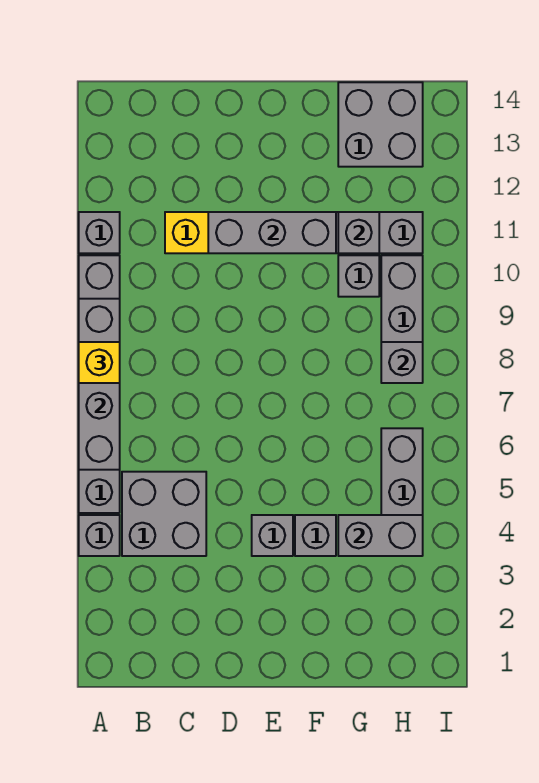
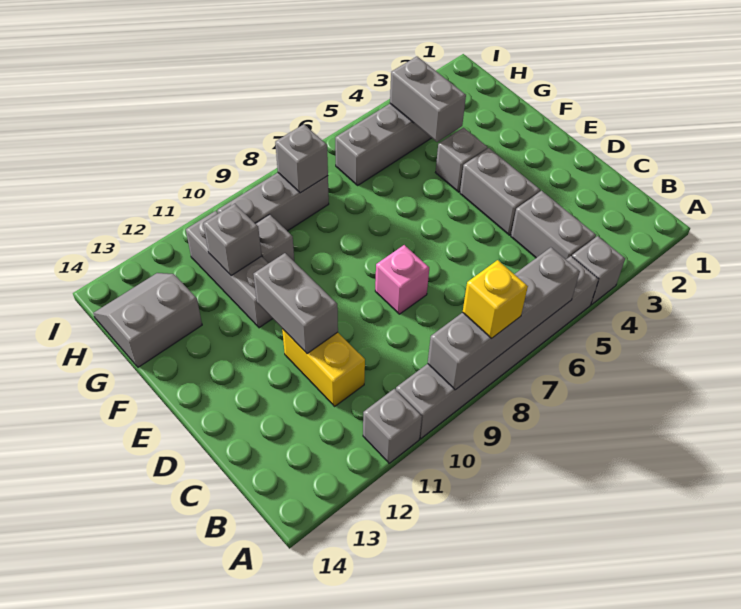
grey 2x2 brick [122,472,206,556] -> grey 1x2 brick [511,191,596,259]
none -> pink 1x1 brick [375,245,429,314]
grey 1x3 brick [208,212,336,253] -> grey 1x2 brick [253,253,338,354]
grey 1x1 brick [252,515,293,556] -> grey 1x2 brick [460,148,540,235]
grey 2x2 brick [338,82,423,167] -> grey 2x2 slope [93,273,202,367]

